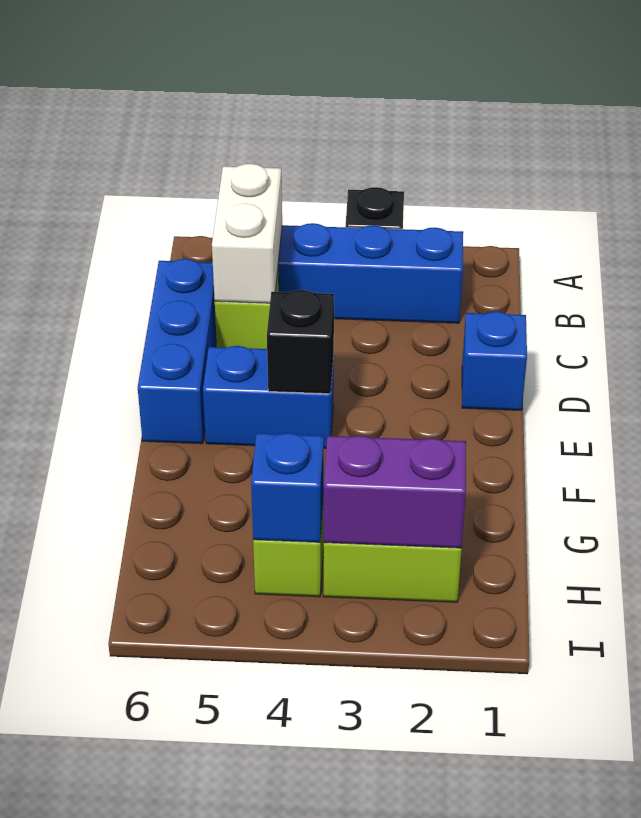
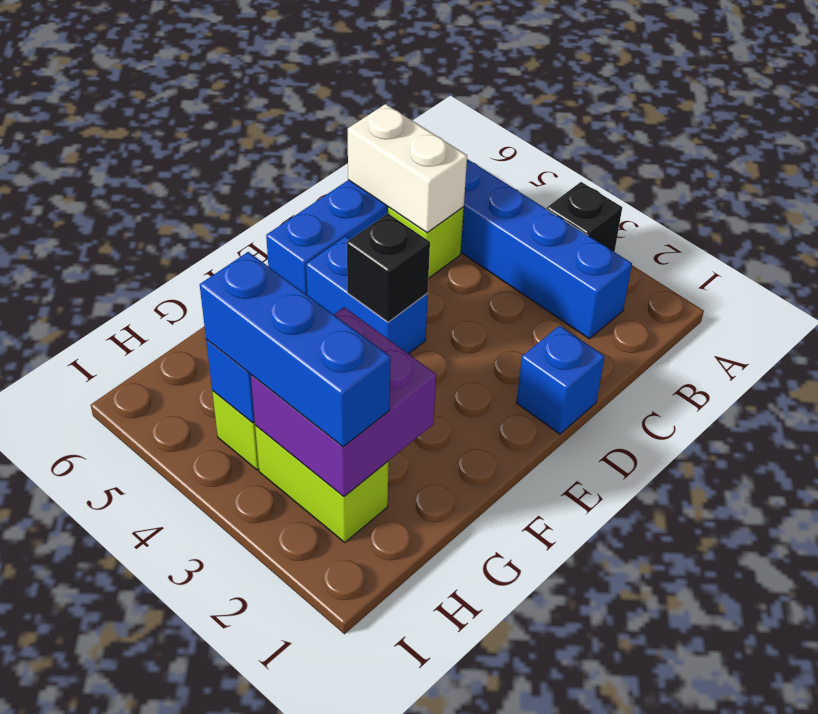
white 1x2 brick [212,164,282,303] -> white 1x2 brick turned to [348,104,467,233]
purple 1x2 brick [324,436,466,548] -> purple 2x2 brick [251,307,436,497]
none -> blue 1x3 brick [200,252,391,447]

